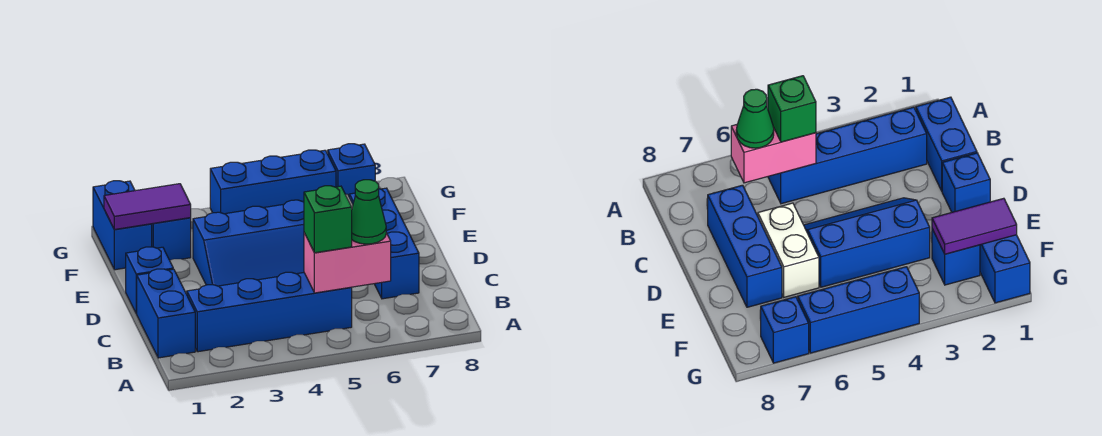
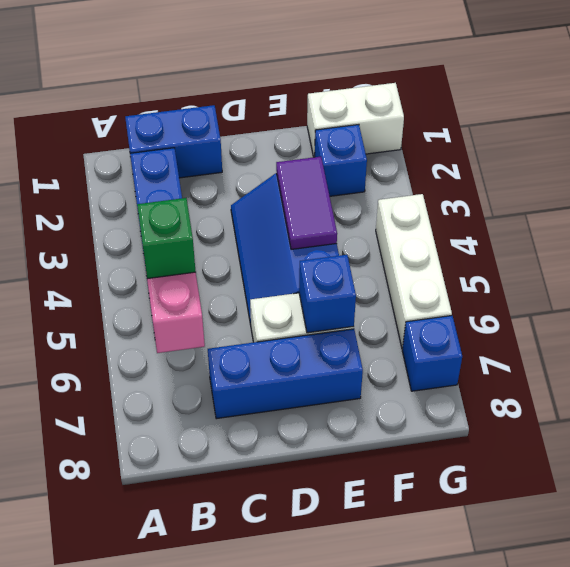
green 1x1 cone [352,180,386,244] -> none
blue 1x1 brick [126,247,173,314] -> blue 1x1 brick moved to [299,255,356,333]
blue 1x2 brick [93,181,152,270] -> white 1x2 brick [307,83,404,157]
purple 1x2 tile [104,184,191,229] -> purple 1x2 tile moved to [276,157,337,249]
blue 1x3 brick [210,150,336,214] -> white 1x3 brick [376,194,452,349]

